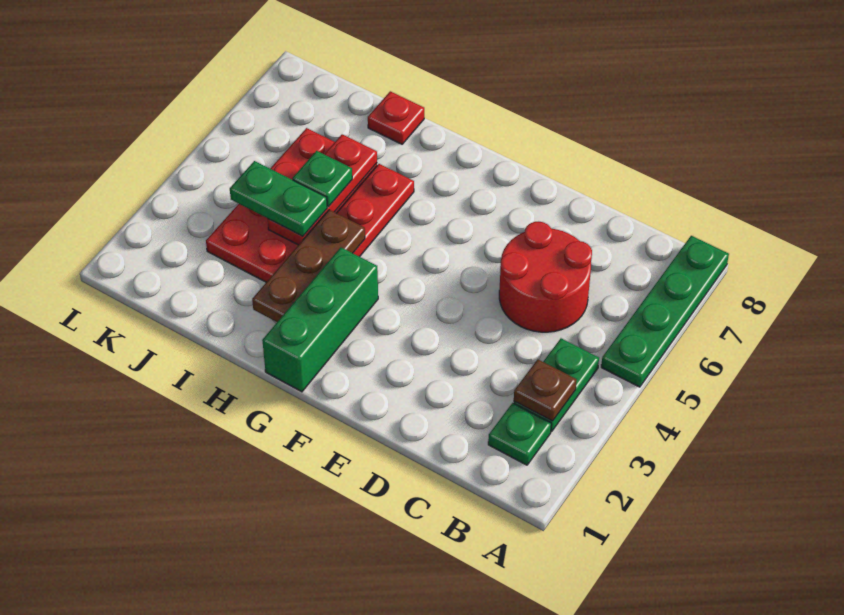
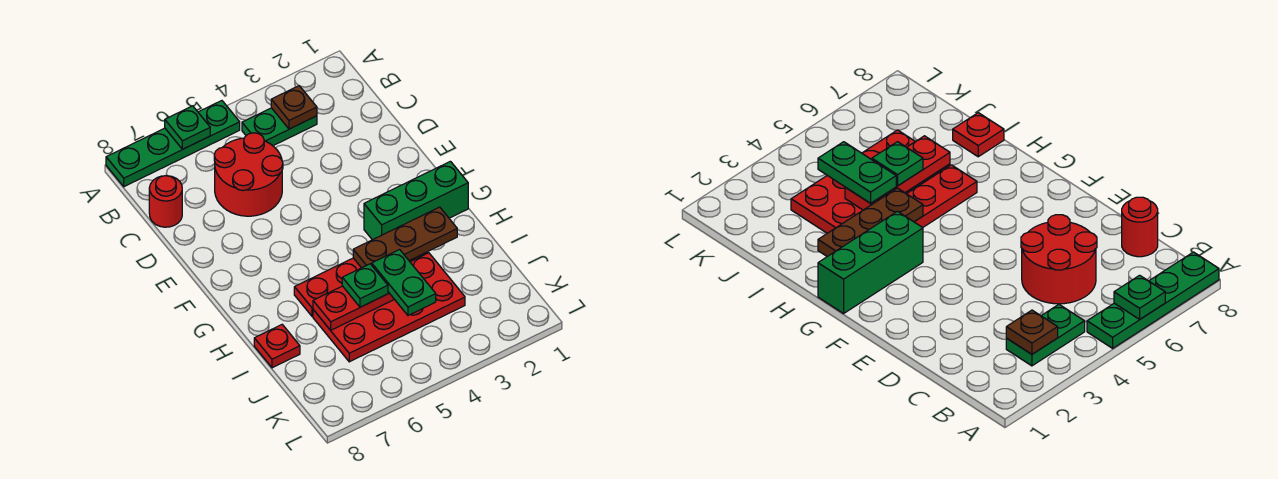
green 1x1 plate [488,403,551,465] -> green 1x1 plate moved to [165,106,210,149]
none -> red 1x1 round brick [149,176,182,227]

